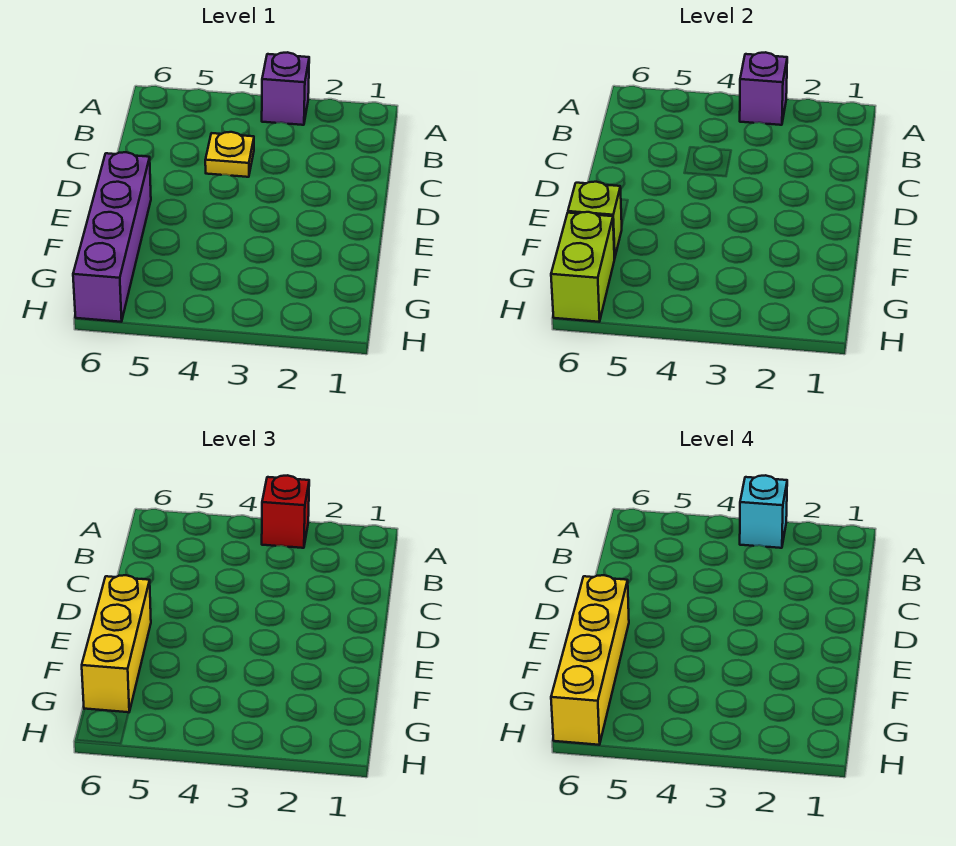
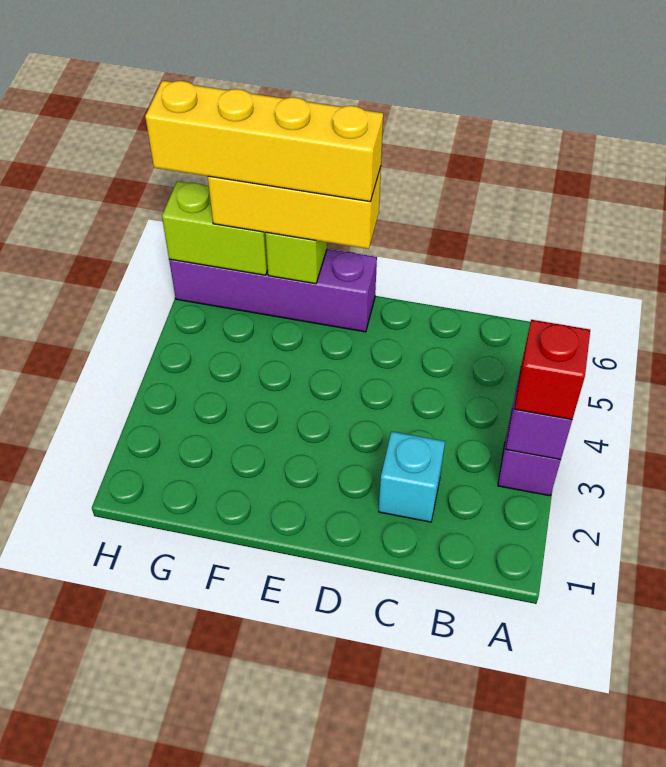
cyan 1x1 brick [740,475,787,548] -> cyan 1x1 brick moved to [379,432,445,522]
yellow 1x1 plate [205,132,254,177] -> none

